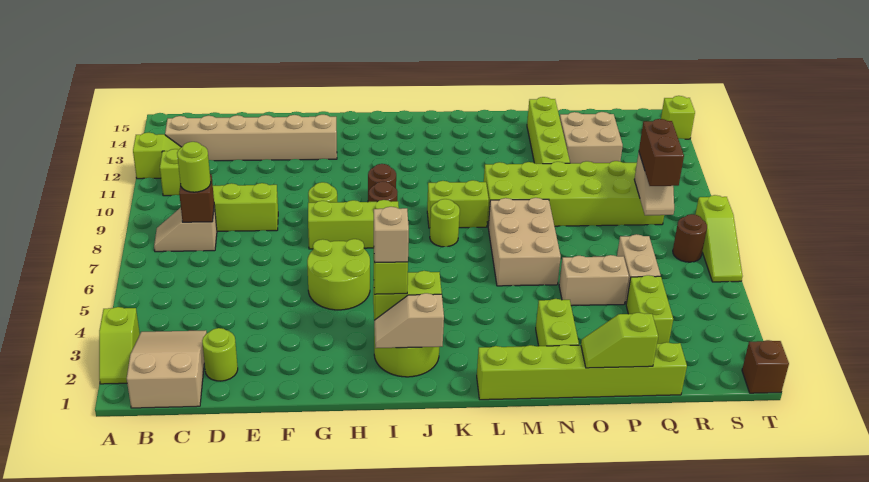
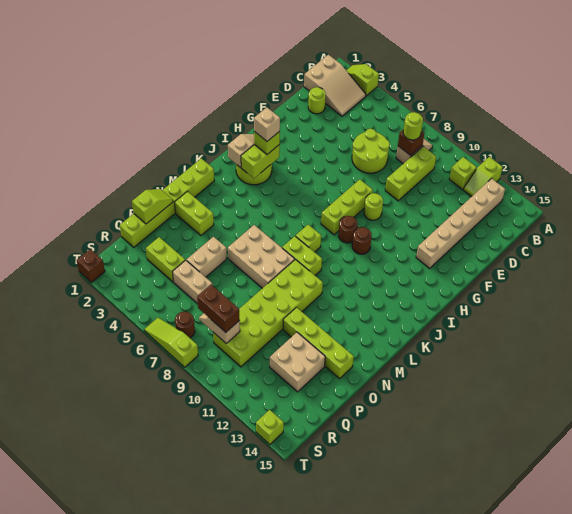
lime 2x2 round brick [307,239,370,310] -> lime 2x2 round brick moved to [352,129,390,173]
lime 1x1 round brick [430,199,460,247] -> lime 1x1 brick [296,225,321,252]
lime 1x2 brick [427,180,489,228] -> lime 1x2 brick turned to [282,236,322,275]

